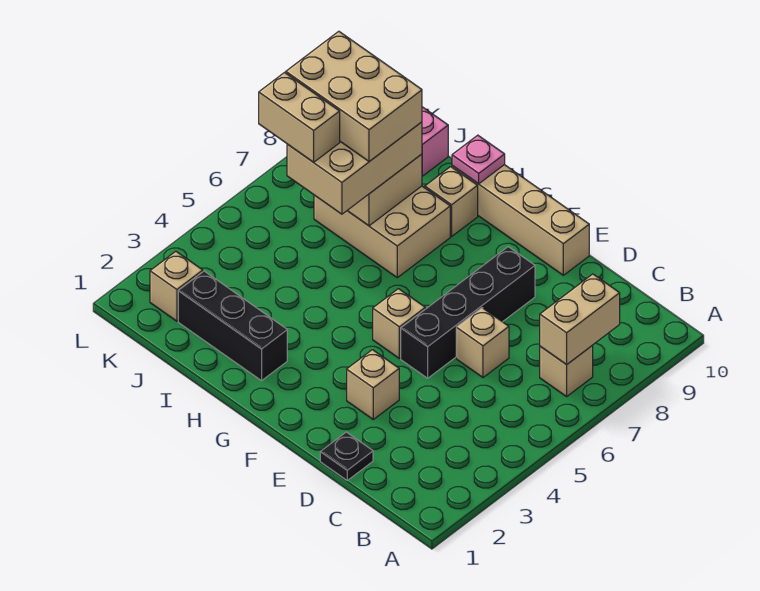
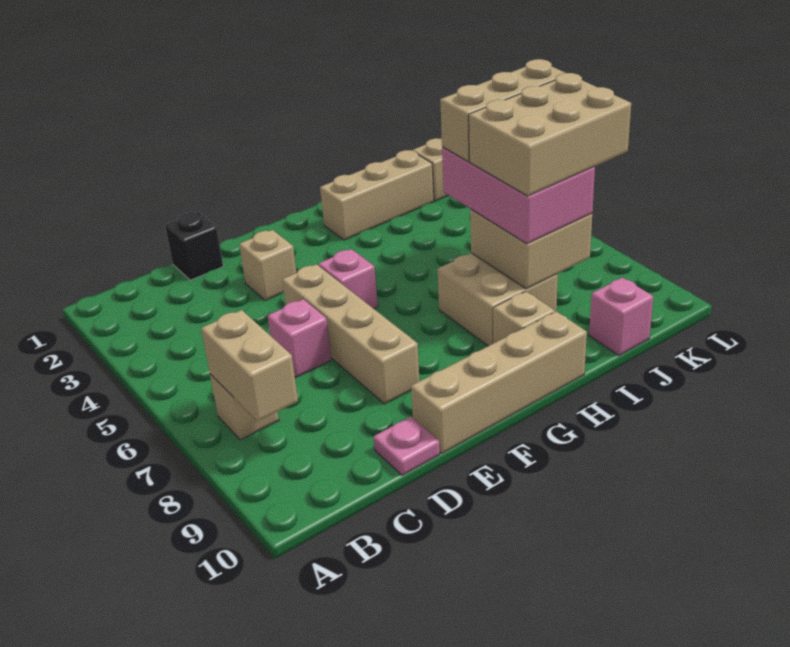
black 1x1 plate [320,432,373,480] -> black 1x1 brick [165,212,223,280]
tan 1x1 brick [456,308,509,377] -> pink 1x1 brick [268,299,331,377]
black 1x4 brick [401,247,535,378] -> tan 1x4 brick [282,264,420,404]
tan 1x1 brick [373,289,425,358] -> pink 1x1 brick [318,249,378,309]
black 1x3 brick [178,271,287,381] -> tan 1x3 brick [320,150,434,240]
tan 2x3 brick [314,186,450,278] -> tan 2x2 brick [438,253,558,346]
pink 1x1 plate [452,135,505,184] -> pink 1x1 plate moved to [373,417,440,475]
tan 2x3 brick [287,122,422,214] -> pink 2x3 brick [442,147,595,244]
tan 1x2 brick [259,73,340,162] -> tan 1x3 brick [440,59,565,162]

